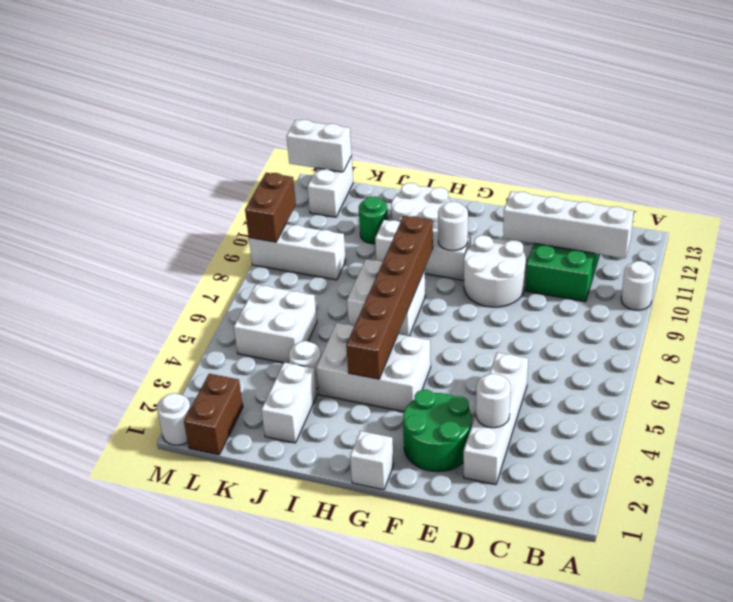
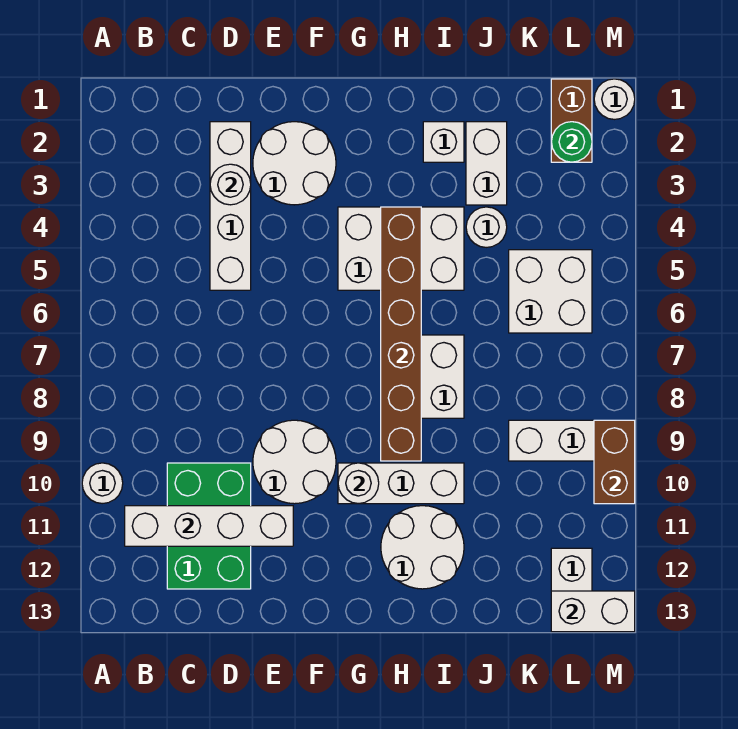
green 2x2 round brick [403,390,472,472] -> white 2x2 round brick [253,122,336,205]
white 1x1 brick [350,431,394,490] -> white 1x1 brick moved to [423,122,464,162]
green 1x1 round brick [359,197,388,244] -> green 1x1 round brick moved to [551,122,592,162]

